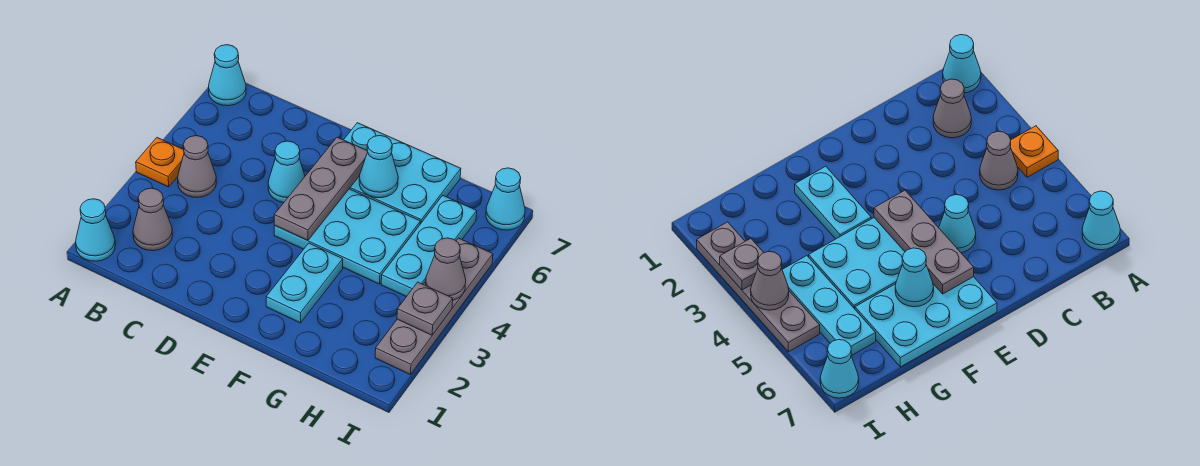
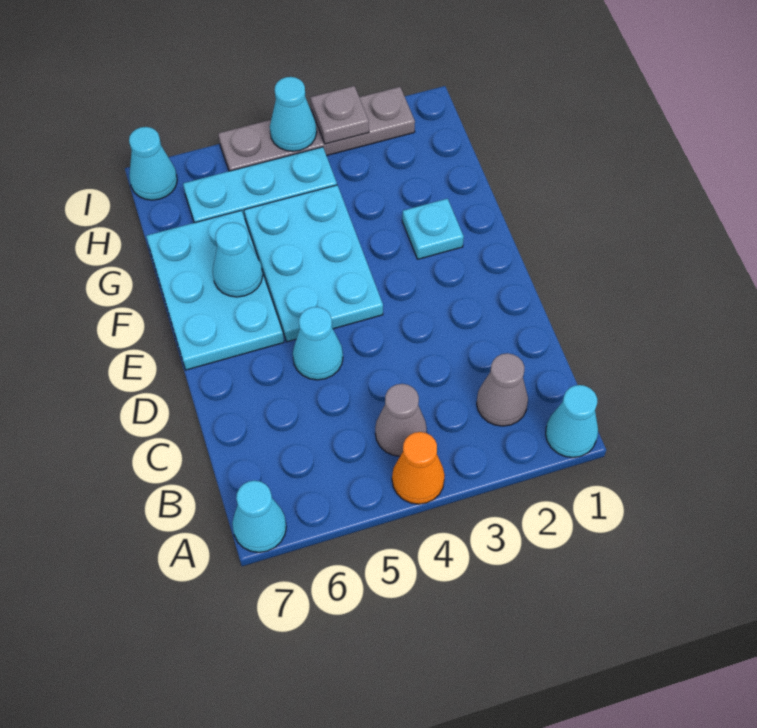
orange 1x1 plate [136,138,184,187] -> orange 1x1 cone [392,432,445,504]
grey 1x3 plate [274,137,368,240] -> none
cyan 1x2 plate [266,243,343,323] -> cyan 1x1 plate [402,199,464,259]
grey 1x1 cone [426,238,466,300] -> cyan 1x1 cone [270,77,317,151]

